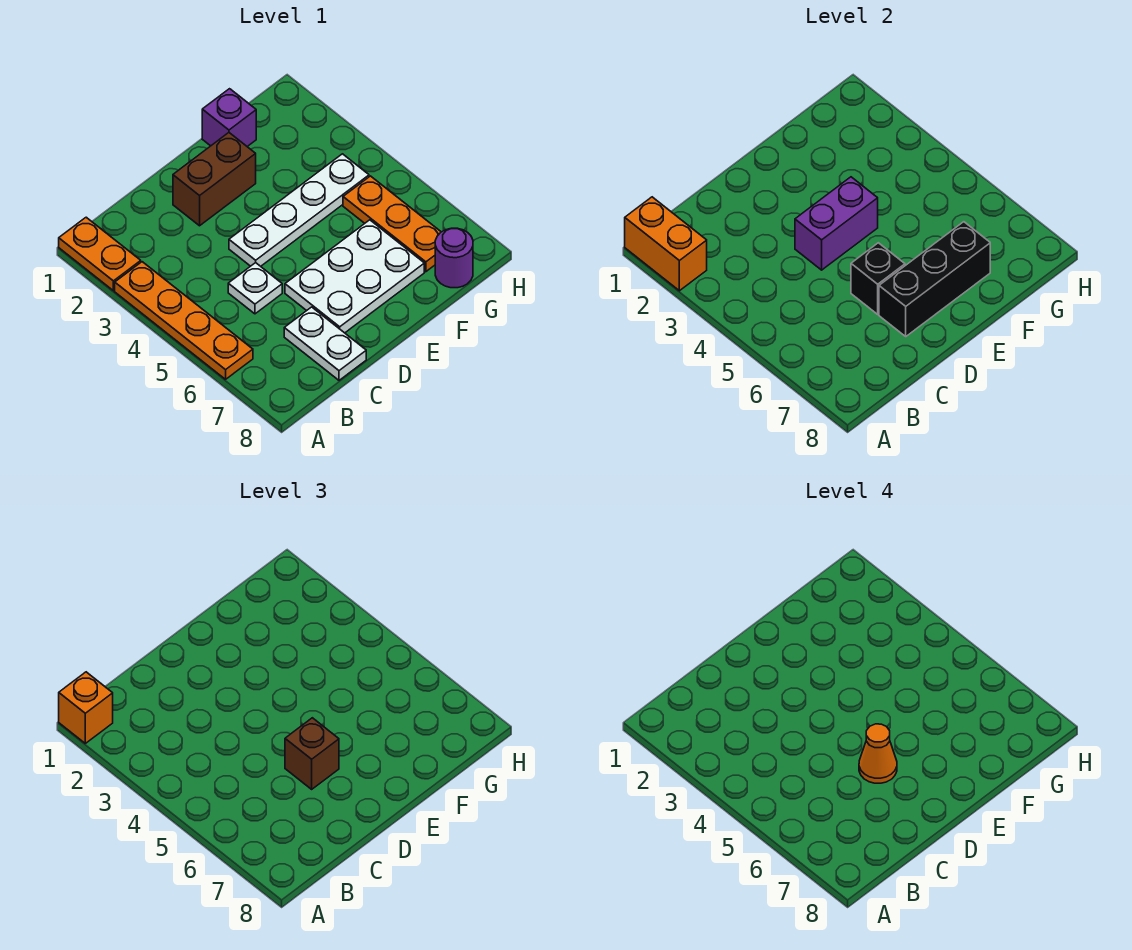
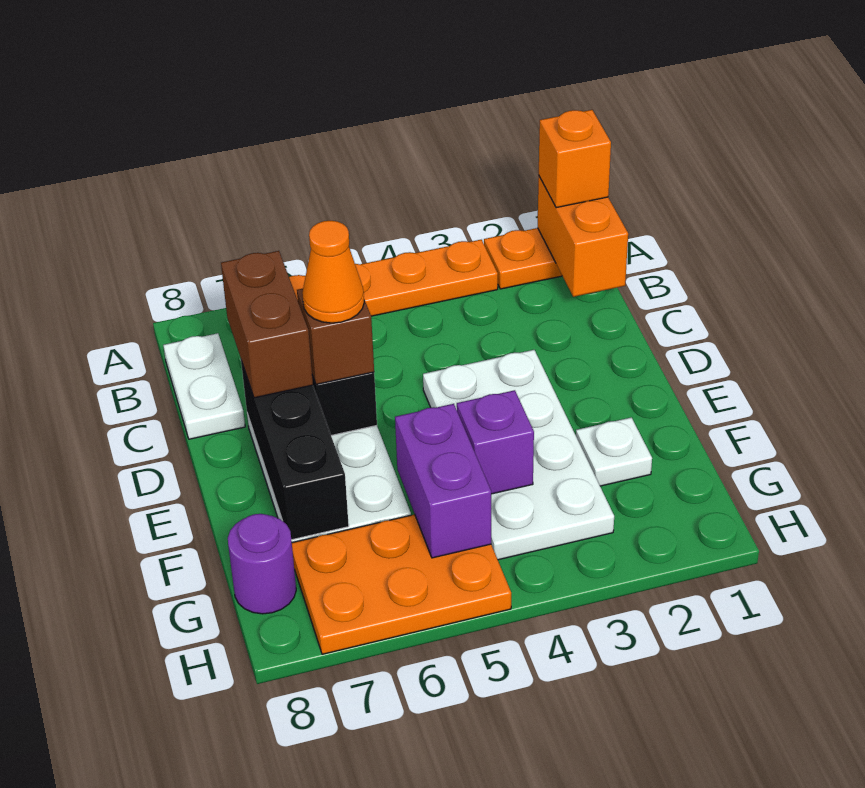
orange 1x2 brick [625,197,707,291] -> orange 1x2 brick turned to [538,177,628,297]
white 1x1 plate [228,263,282,314] -> white 1x1 plate moved to [576,417,652,486]
white 1x2 plate [284,307,366,380] -> white 1x2 plate turned to [163,333,245,439]
brown 1x2 brick [173,133,256,226] -> brown 1x2 brick moved to [221,251,313,398]
white 1x4 plate [229,154,369,266] -> white 2x4 plate [423,350,614,560]
purple 1x2 brick [795,177,878,270] -> purple 1x2 brick moved to [395,404,491,558]
purple 1x1 brick [202,89,256,146] -> purple 1x1 brick moved to [457,390,534,494]
orange 1x3 plate [343,176,441,272] -> orange 2x3 plate [292,515,511,654]

